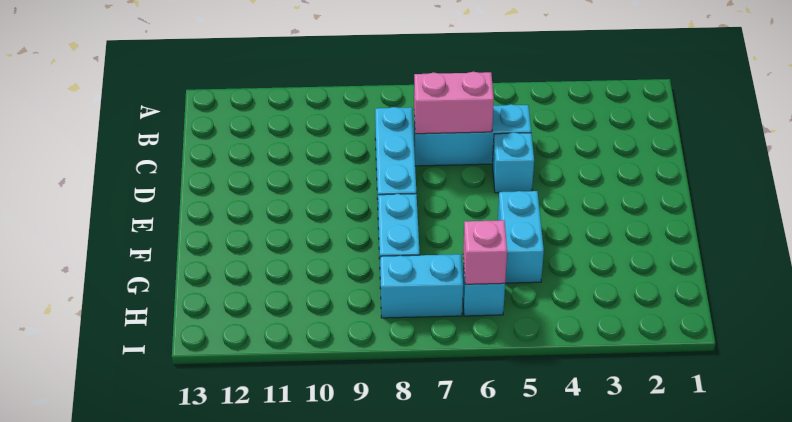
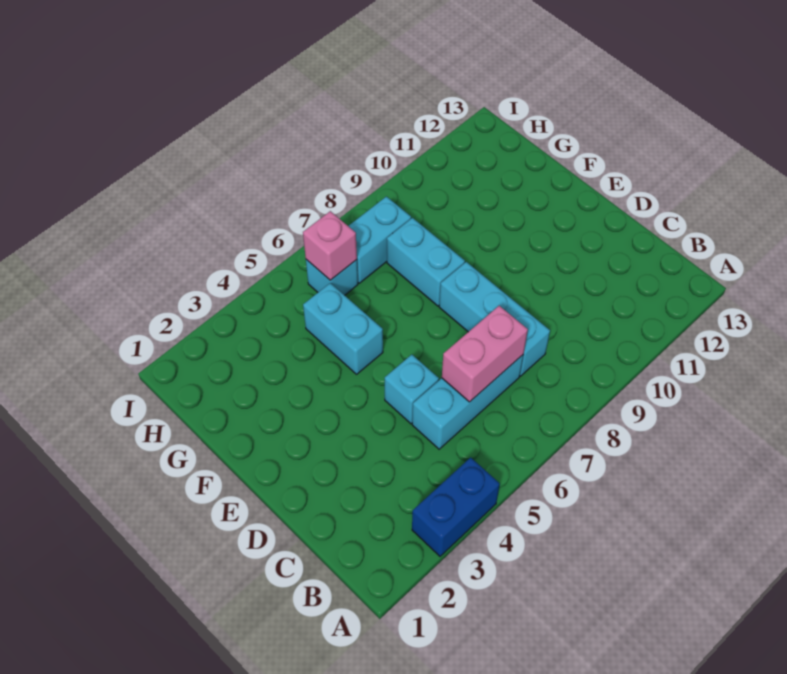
none -> blue 1x2 brick [412,457,500,556]

